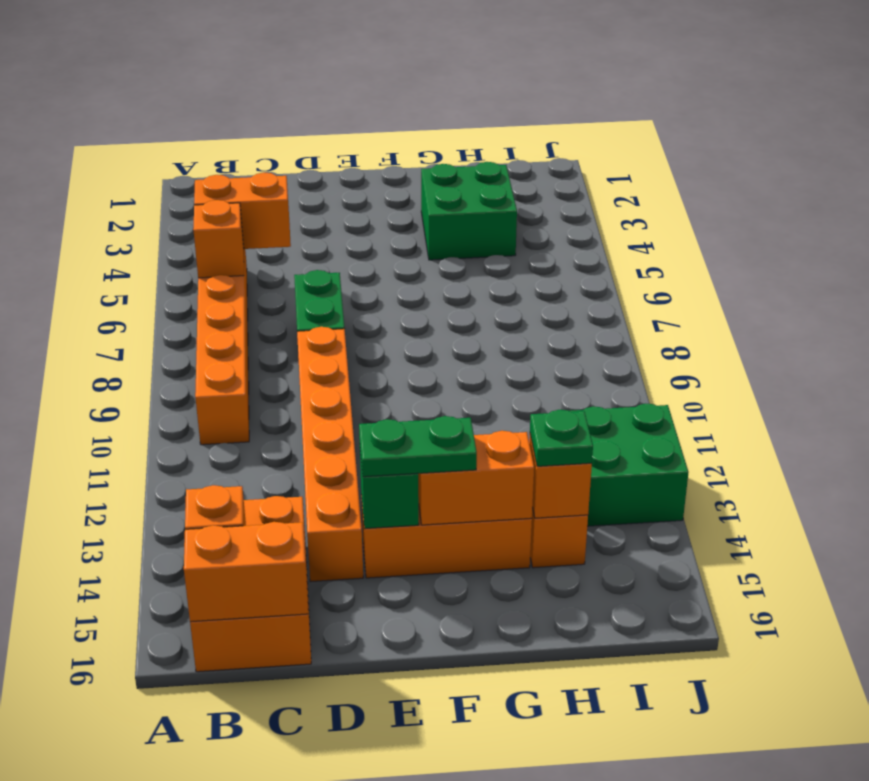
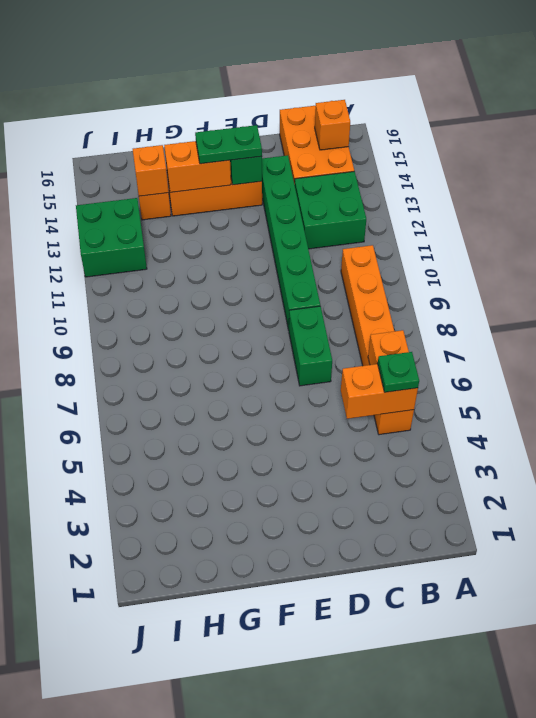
orange 1x2 brick [184,522,308,622] -> none
orange 1x6 brick [297,327,363,582] -> green 1x6 brick [262,155,320,330]
green 2x2 brick [421,162,517,260] -> green 2x2 brick moved to [295,171,366,249]
green 1x1 plate [530,410,593,466] -> green 1x1 plate moved to [377,352,419,392]

